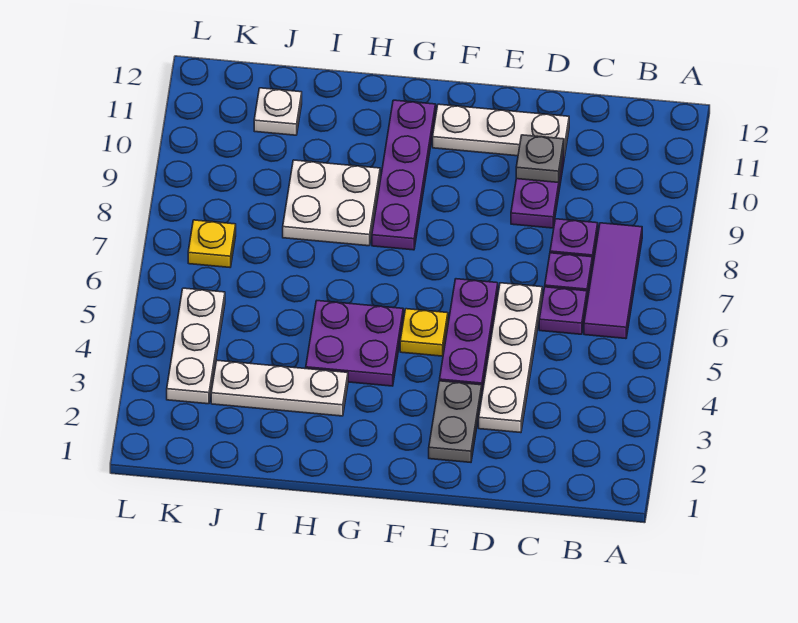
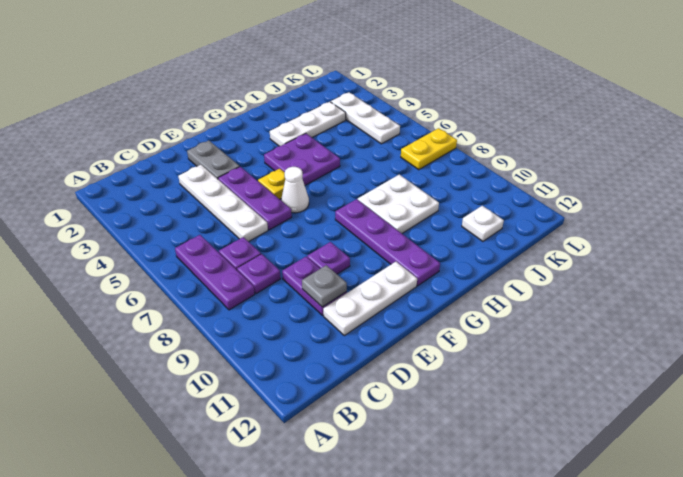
purple 1x3 tile [584,223,642,339] -> purple 1x3 plate [175,235,255,310]
purple 1x1 plate [539,287,587,334] -> purple 1x1 plate moved to [307,242,350,274]
none -> white 1x1 cone [281,167,309,213]
yellow 1x1 plate [188,220,236,267] -> yellow 1x2 plate [401,128,457,170]

